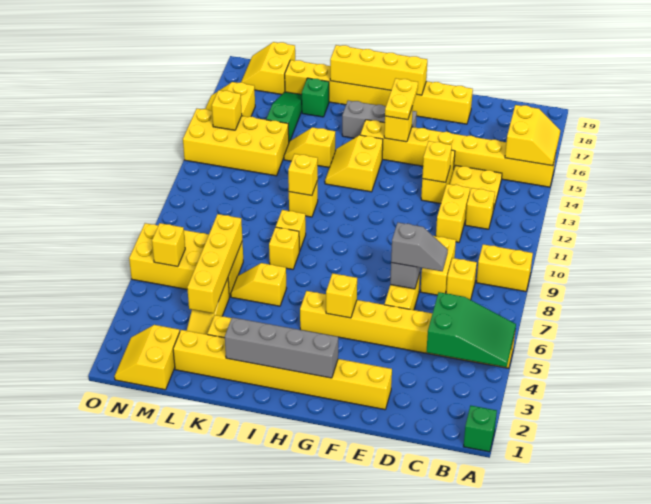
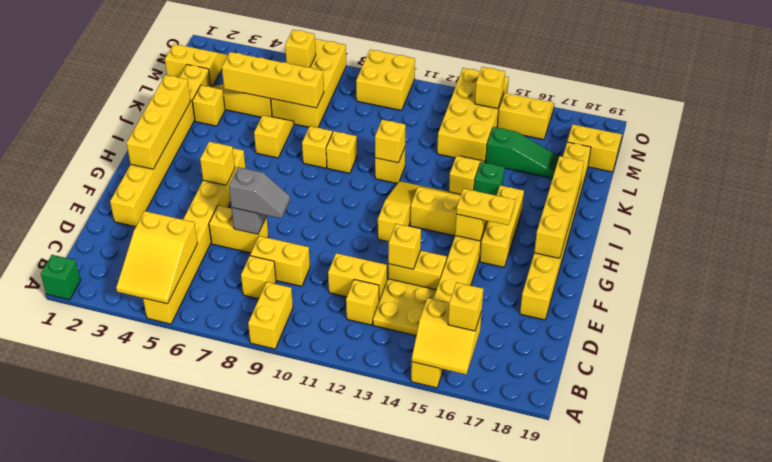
green 2x3 slope [427,292,516,367] -> yellow 2x3 slope [116,211,197,304]
none -> yellow 1x1 brick [448,282,483,331]
grey 1x2 slope [391,223,448,271] -> grey 1x2 slope turned to [229,167,290,218]
grey 1x4 brick [225,317,338,378] -> yellow 1x4 brick [127,75,191,169]
none -> yellow 1x3 slope [378,181,422,242]
grey 1x3 brick [342,101,417,138] -> yellow 1x3 brick [480,185,524,267]
green 1x1 brick [302,78,329,117] -> green 1x1 brick moved to [474,162,505,195]
none -> yellow 2x2 brick [356,50,415,110]

